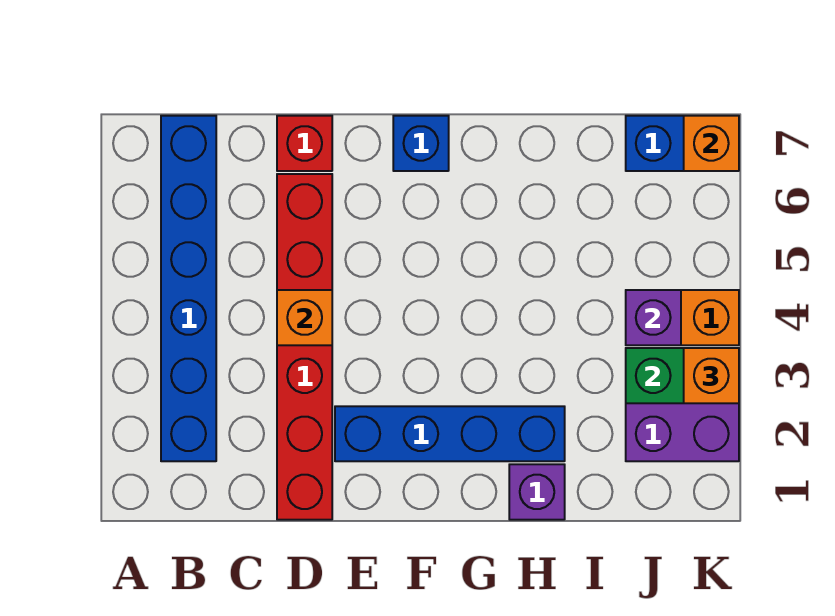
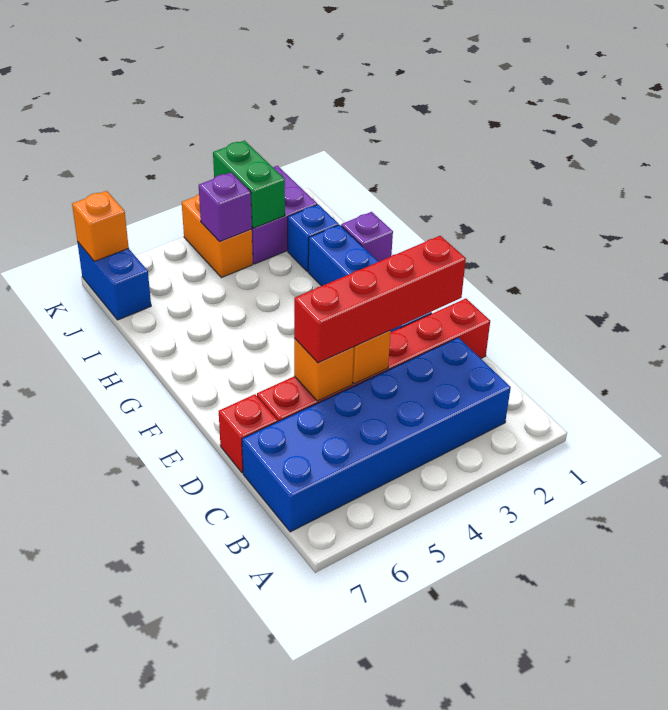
blue 1x6 brick [161,116,216,461] -> blue 2x6 brick [242,338,511,532]
none -> red 1x4 brick [294,236,466,363]
blue 1x1 brick [393,116,449,171] -> blue 1x1 brick moved to [288,205,339,272]
orange 1x1 brick [684,348,739,403] -> orange 1x1 brick moved to [294,338,354,401]

